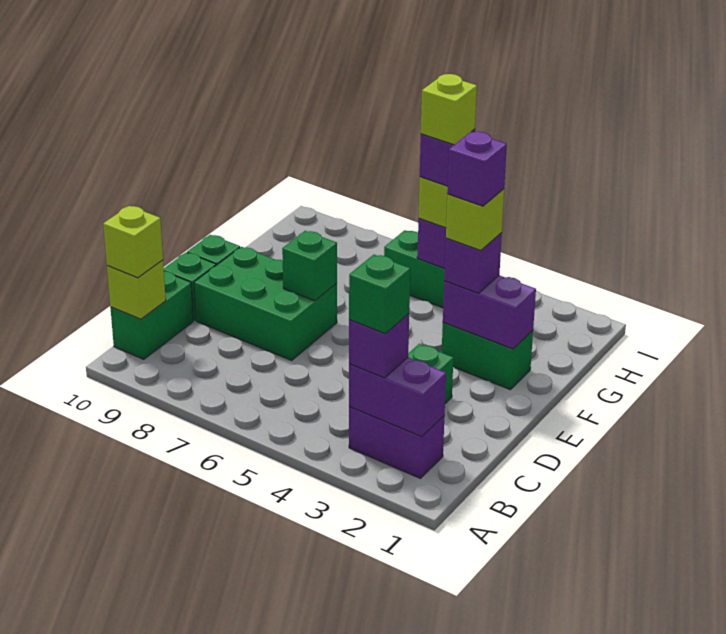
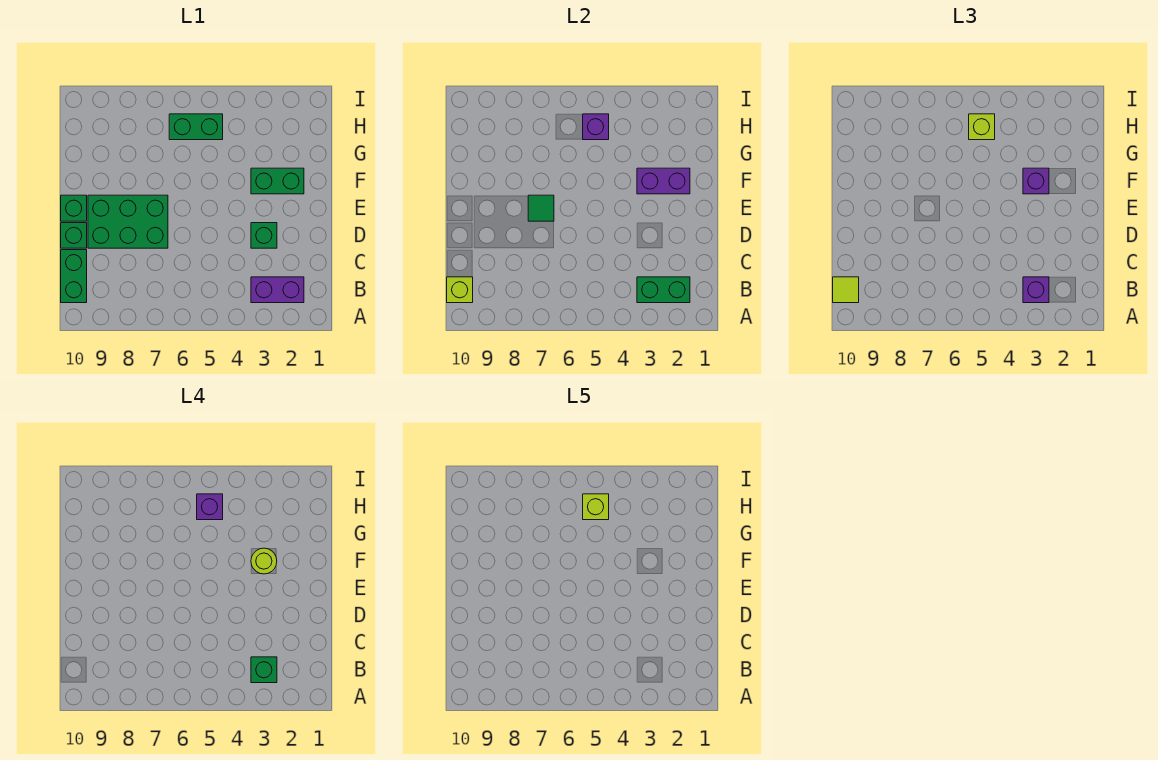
purple 1x2 brick [349,358,446,437] -> green 1x2 brick [637,277,690,303]
lime 1x1 brick [103,206,163,278] -> lime 1x1 tile [833,277,859,303]
green 1x1 brick [282,231,337,301] -> green 1x1 tile [528,195,554,221]
lime 1x1 brick [446,189,504,251] -> lime 1x1 round brick [251,548,277,574]
purple 1x1 brick [447,132,507,206] -> none

